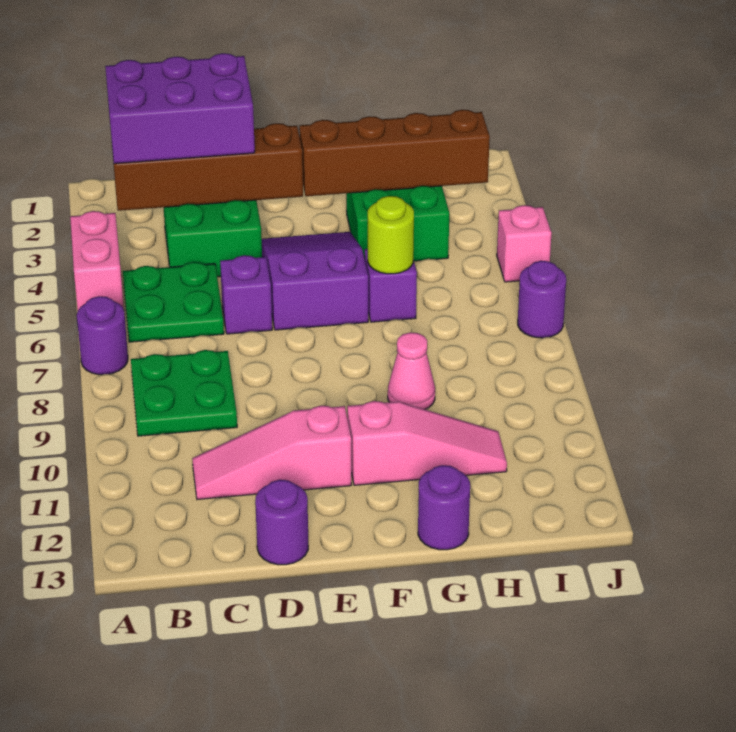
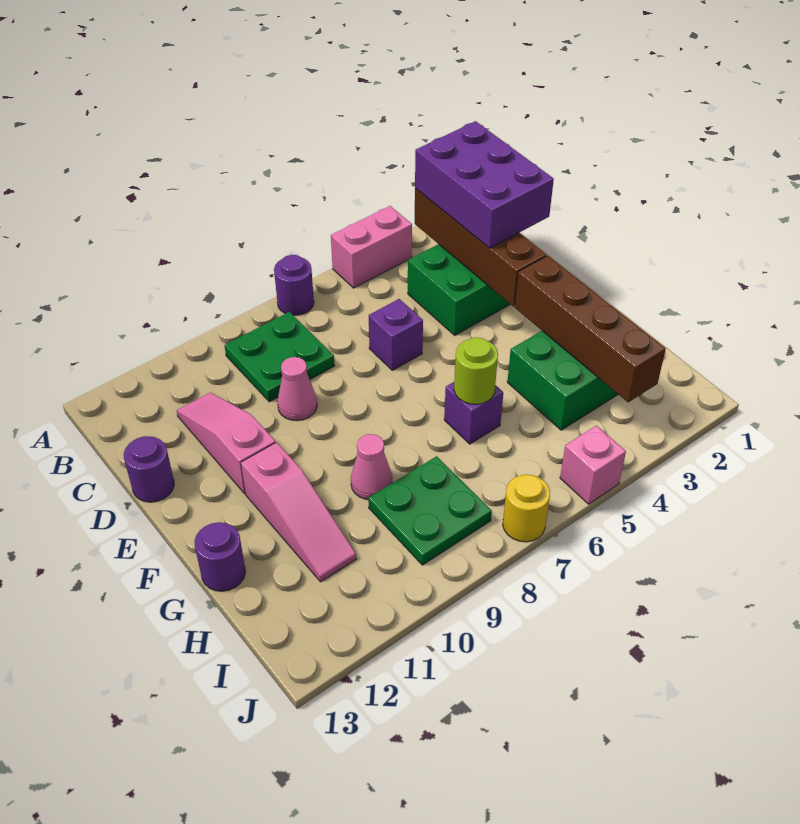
green 2x2 plate [123,262,224,342] -> green 2x2 plate moved to [368,456,492,565]
none -> pink 1x1 cone [277,357,317,421]
purple 2x3 slope [262,232,368,330] -> none
purple 1x1 round brick [518,261,566,338] -> yellow 1x1 round brick [503,475,550,542]

